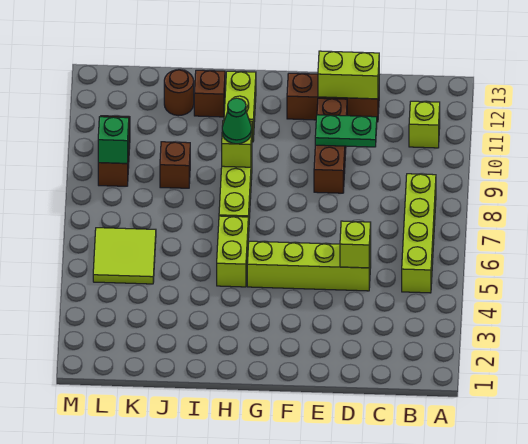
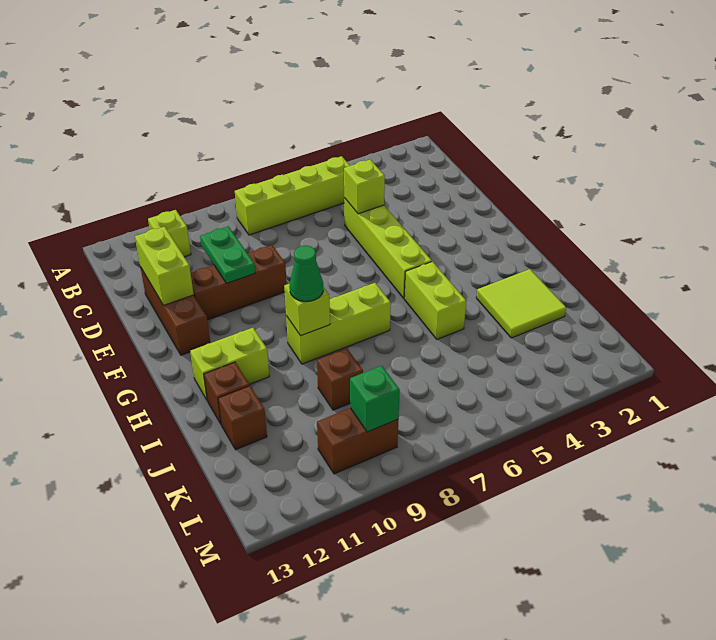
lime 1x2 brick [217,216,248,287] -> lime 1x2 brick turned to [404,262,466,339]
brown 1x1 round brick [164,70,194,116] -> brown 1x1 brick [218,386,267,450]
lime 2x2 tile [93,228,156,284] -> lime 2x2 tile moved to [476,269,566,338]

